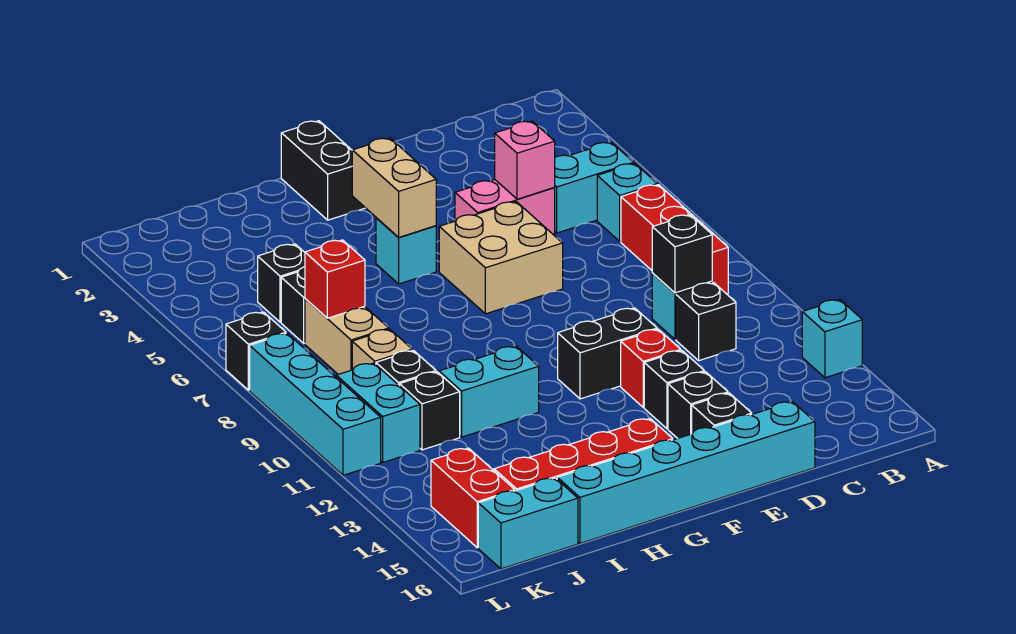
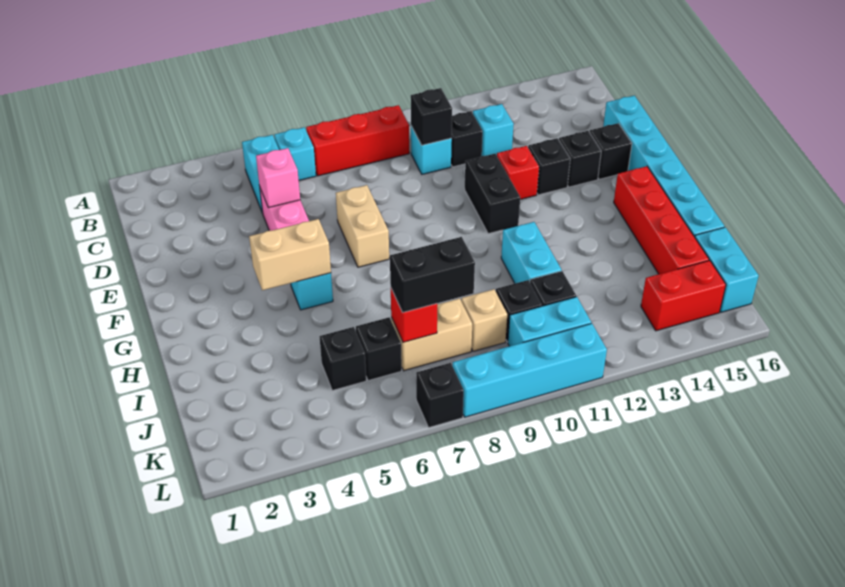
cyan 1x1 brick [802,300,862,378] -> cyan 1x1 brick moved to [473,104,514,156]
tan 2x2 brick [439,202,563,314] -> tan 1x2 brick [336,185,389,267]
black 1x2 brick [281,121,365,220] -> black 1x2 brick moved to [390,237,475,313]

